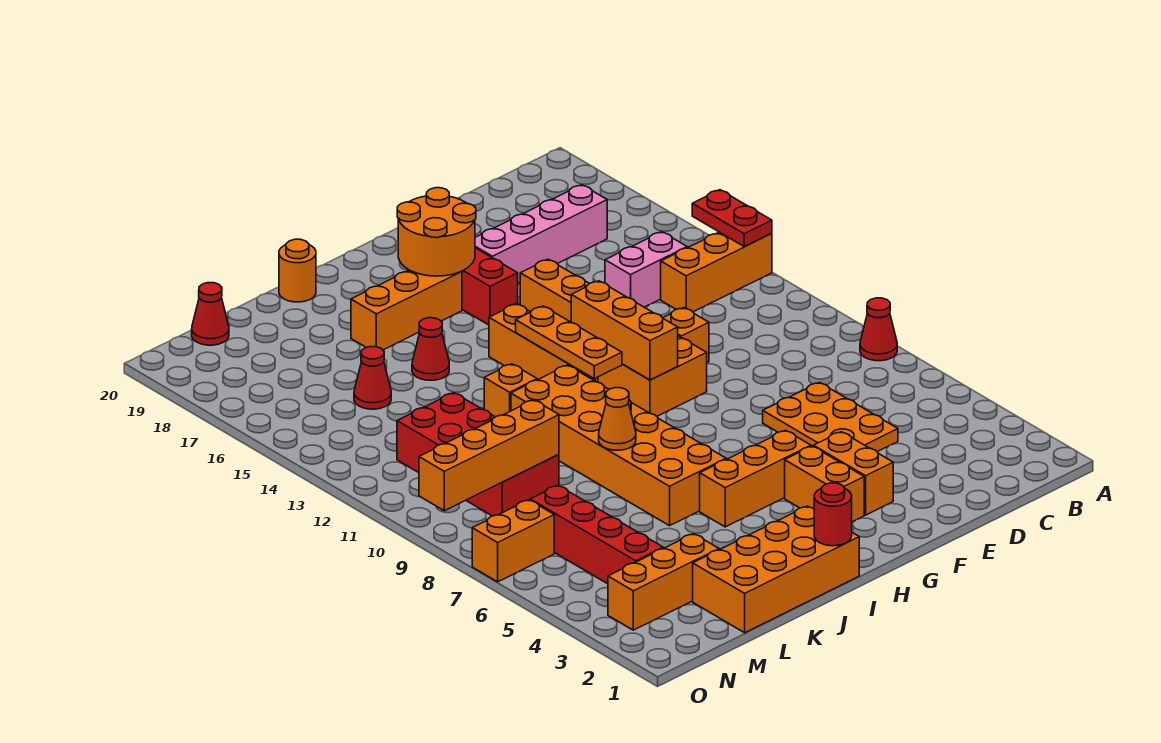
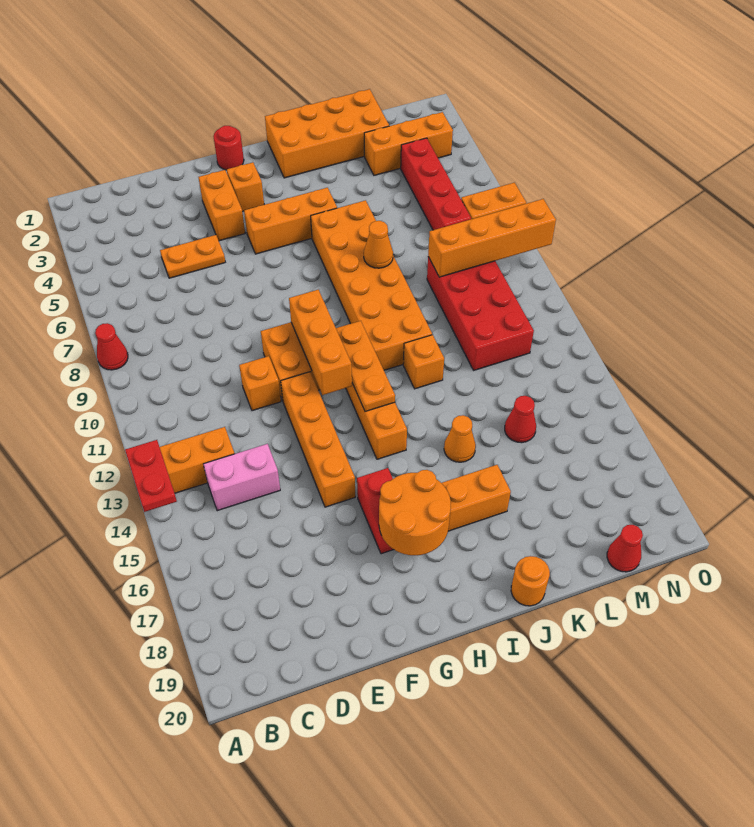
pink 1x4 brick [475,185,607,283] -> none
orange 2x3 plate [763,382,898,452] -> orange 1x2 plate [160,235,225,278]
orange 1x2 brick [785,446,864,522] -> orange 1x1 brick [227,162,264,212]
red 1x1 round brick [814,483,852,546] -> red 1x1 round brick moved to [213,126,244,170]
red 1x1 cone [412,318,449,380] -> orange 1x1 cone [444,415,476,462]

